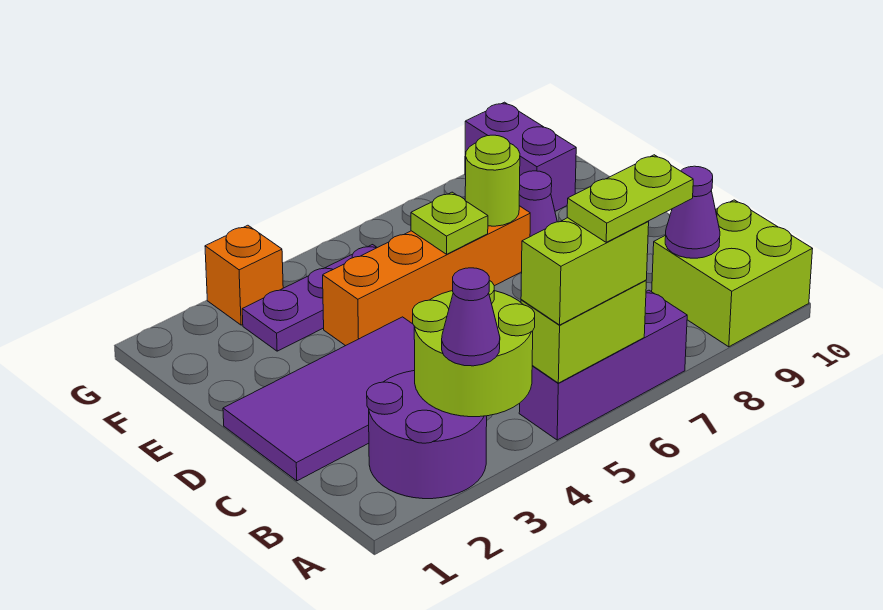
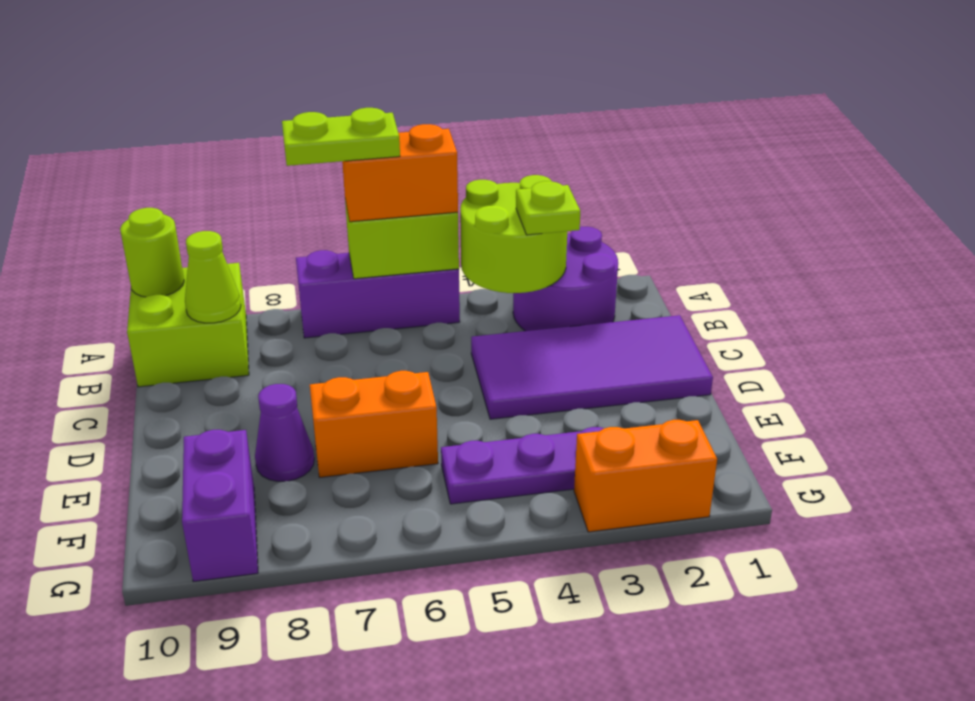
purple 1x1 cone [442,268,500,366] -> none
lime 1x2 brick [521,218,649,325] -> orange 1x2 brick [342,124,458,222]
purple 1x1 cone [665,166,720,258] -> lime 1x1 cone [185,231,241,323]
orange 1x4 brick [323,206,530,346] -> orange 1x2 brick [310,371,438,477]
lime 1x1 plate [411,192,488,254] -> lime 1x1 plate moved to [516,181,580,235]
lime 1x1 round brick [465,135,520,226] -> lime 1x1 round brick moved to [120,208,184,297]
orange 1x1 brick [205,225,283,325] -> orange 1x2 brick [574,420,717,532]

